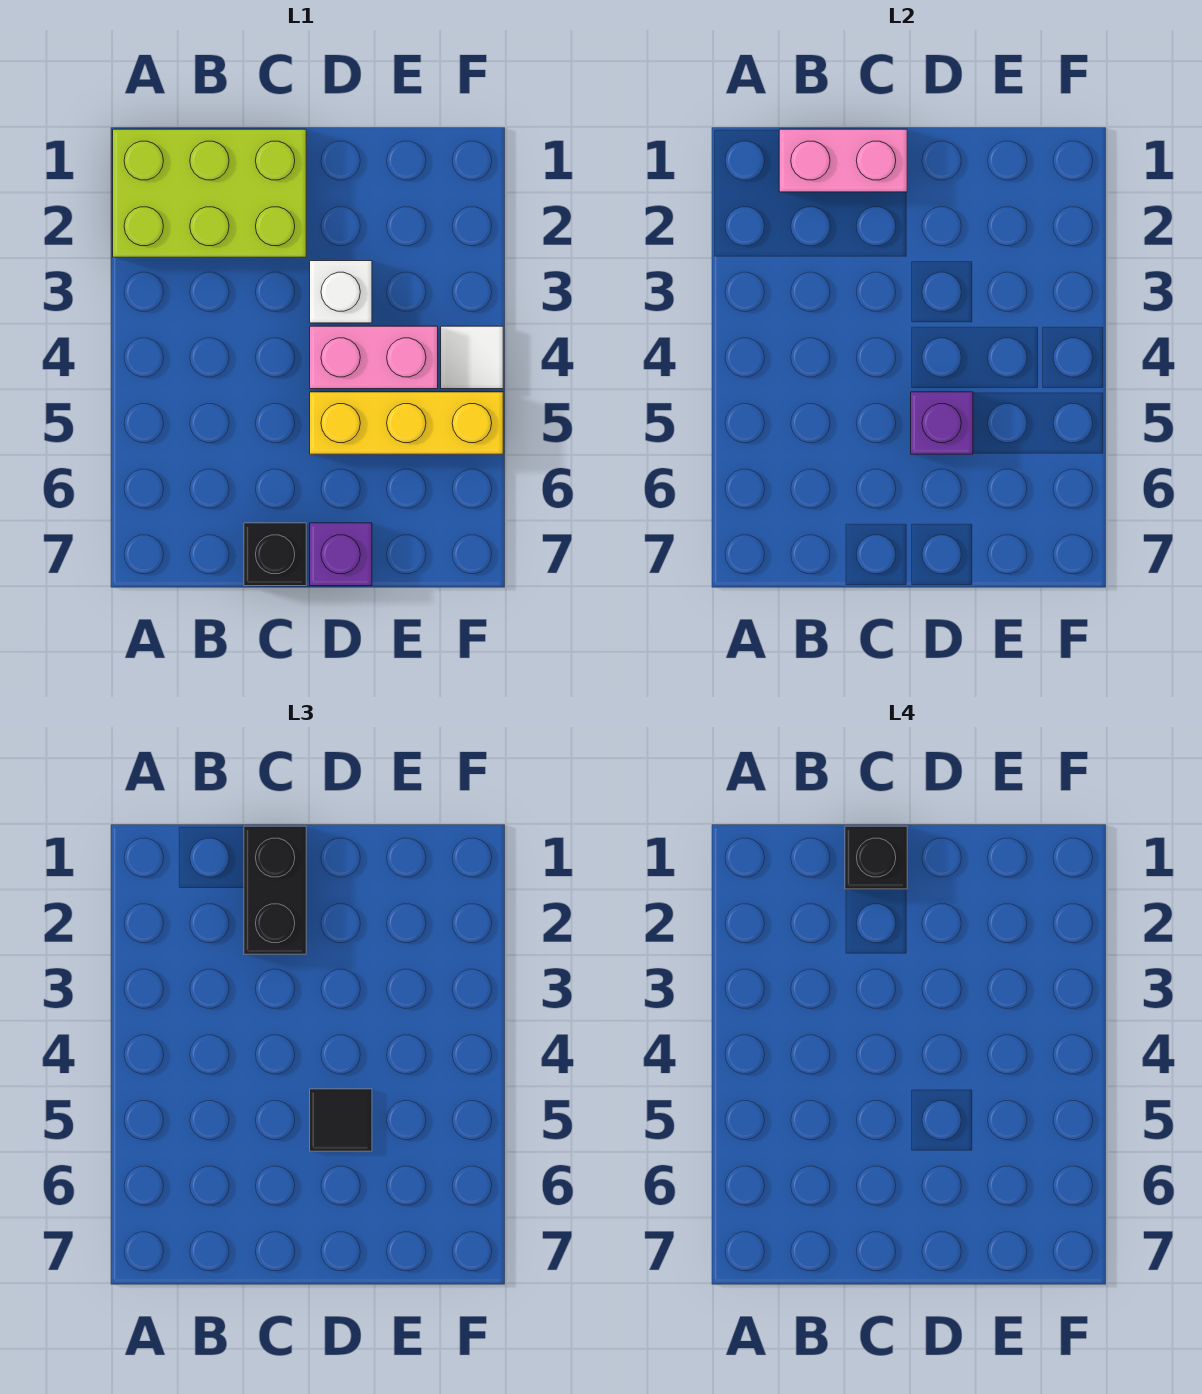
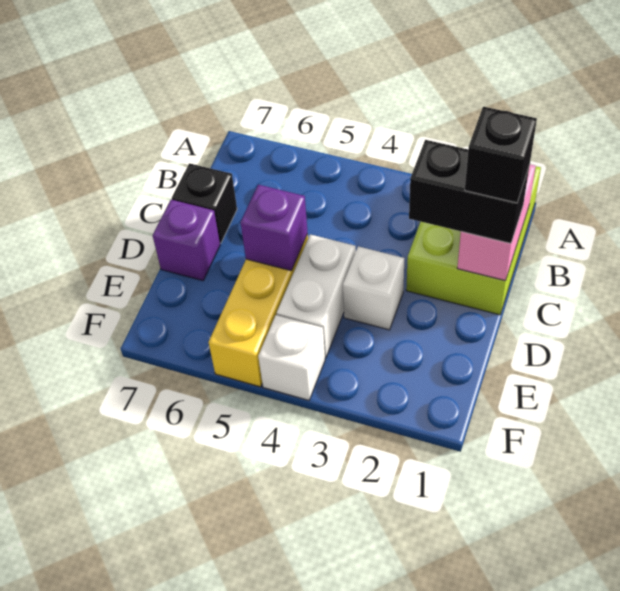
pink 1x2 brick [310,326,438,389] -> white 1x2 brick [277,234,356,358]
black 1x1 tile [310,1089,372,1151] -> none
white 1x1 tile [441,326,503,389] -> white 1x1 brick [258,315,325,400]

